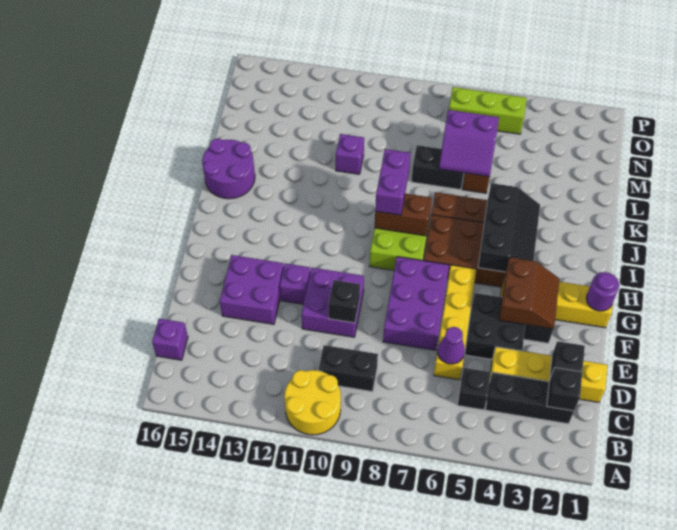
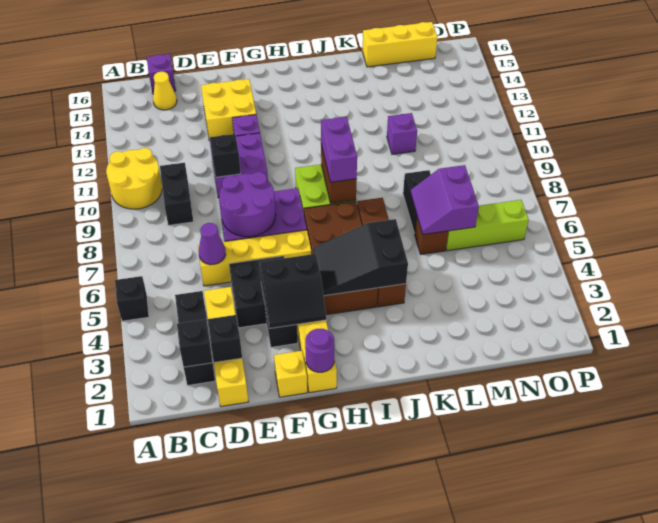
black 1x1 brick [458,368,491,410] -> black 1x1 brick moved to [115,276,149,321]
none -> yellow 1x1 cone [153,72,177,110]
purple 2x2 brick [220,255,284,324] -> yellow 2x2 brick [201,79,256,141]
none -> yellow 1x1 brick [274,351,307,397]
brown 2x2 slope [499,257,559,329] -> black 2x2 slope [259,254,326,329]
black 2x3 slope [478,183,540,272] -> black 2x3 slope turned to [313,219,408,296]
purple 1x2 brick [375,149,411,215] -> purple 1x2 brick turned to [321,117,357,182]
purple 2x2 round brick [202,139,255,199] -> purple 2x2 round brick moved to [219,172,276,237]
none -> yellow 1x3 brick [362,22,437,67]
lime 1x3 brick [449,87,527,134] -> lime 1x3 brick turned to [446,200,529,251]

